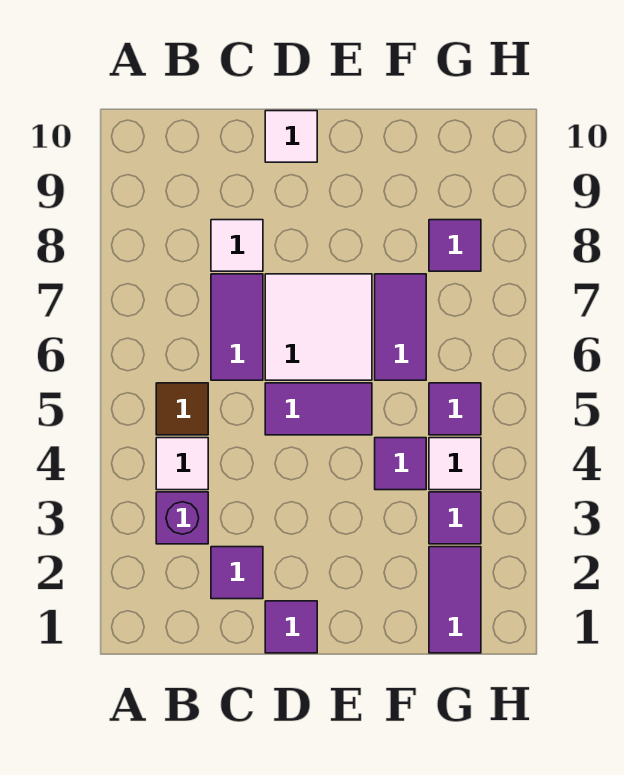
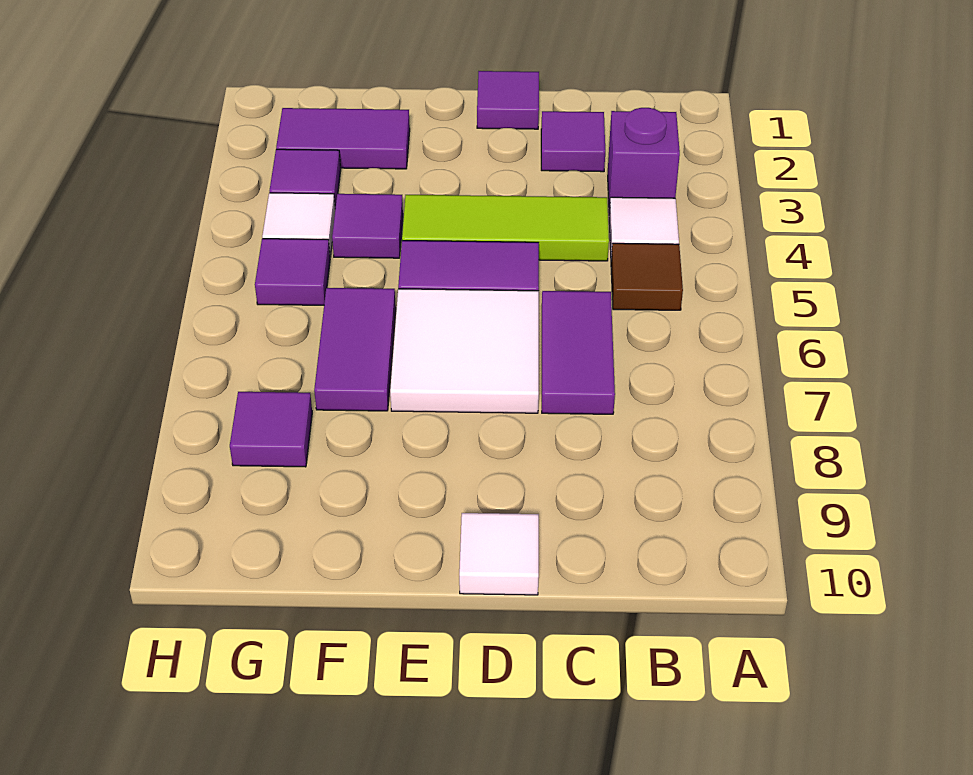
none -> lime 1x3 tile [402,195,609,261]
white 1x1 tile [211,220,263,271] -> none
purple 1x2 tile [429,547,481,653] -> purple 1x2 tile turned to [276,108,410,169]

